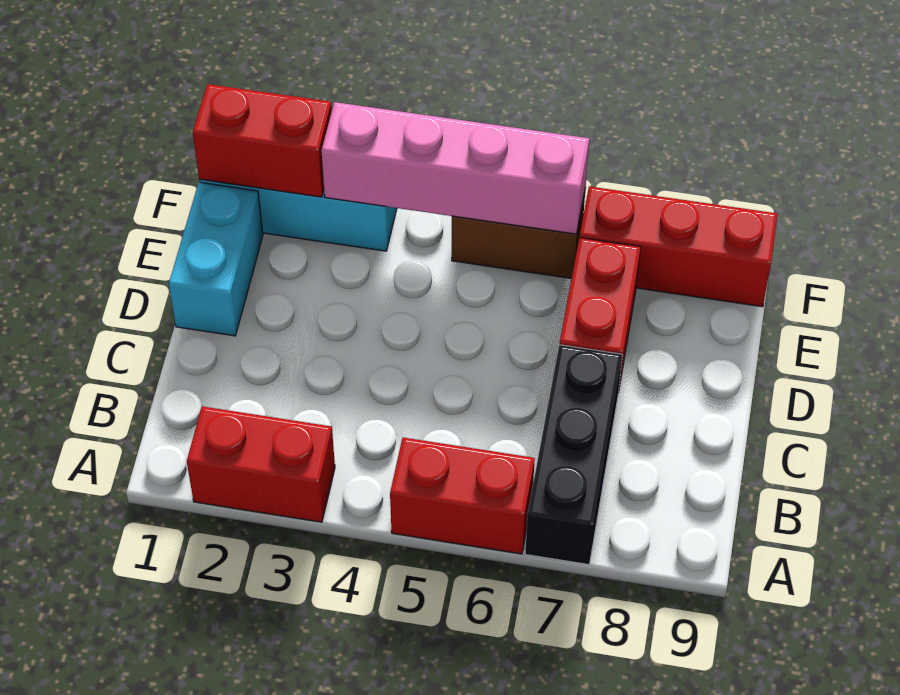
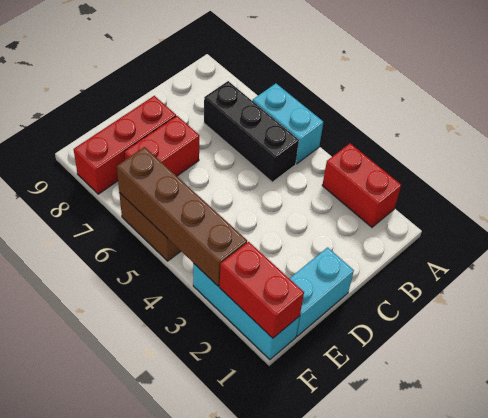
red 1x2 brick [390,438,535,554] -> cyan 1x2 brick [253,84,323,164]
black 1x3 brick [525,345,622,565] -> black 1x3 brick turned to [204,81,299,182]
pink 1x4 brick [322,102,589,234] -> brown 1x4 brick [117,147,247,286]
red 1x3 brick [580,186,778,307] -> red 1x3 brick turned to [74,96,176,194]

